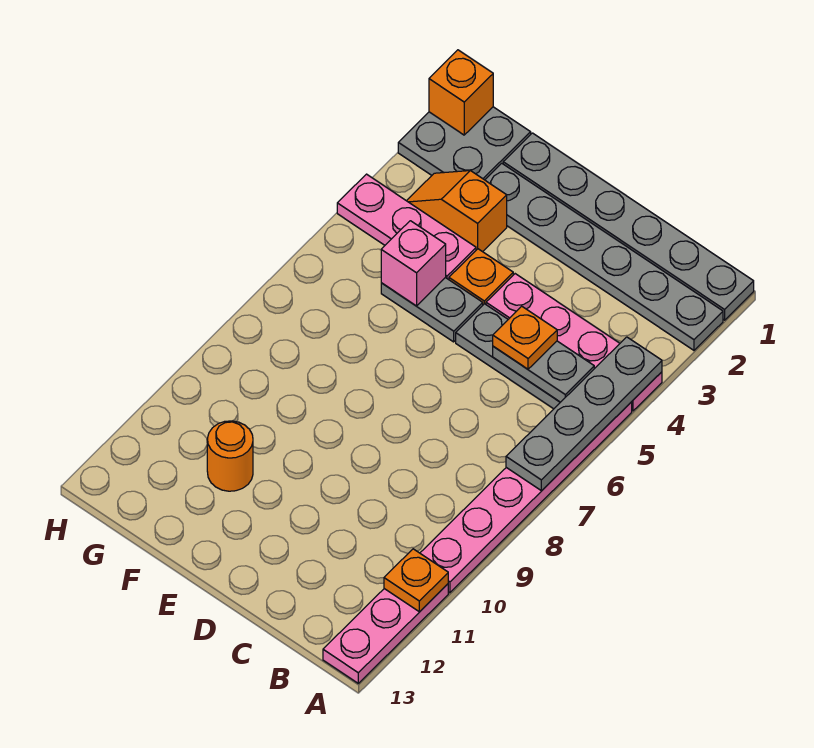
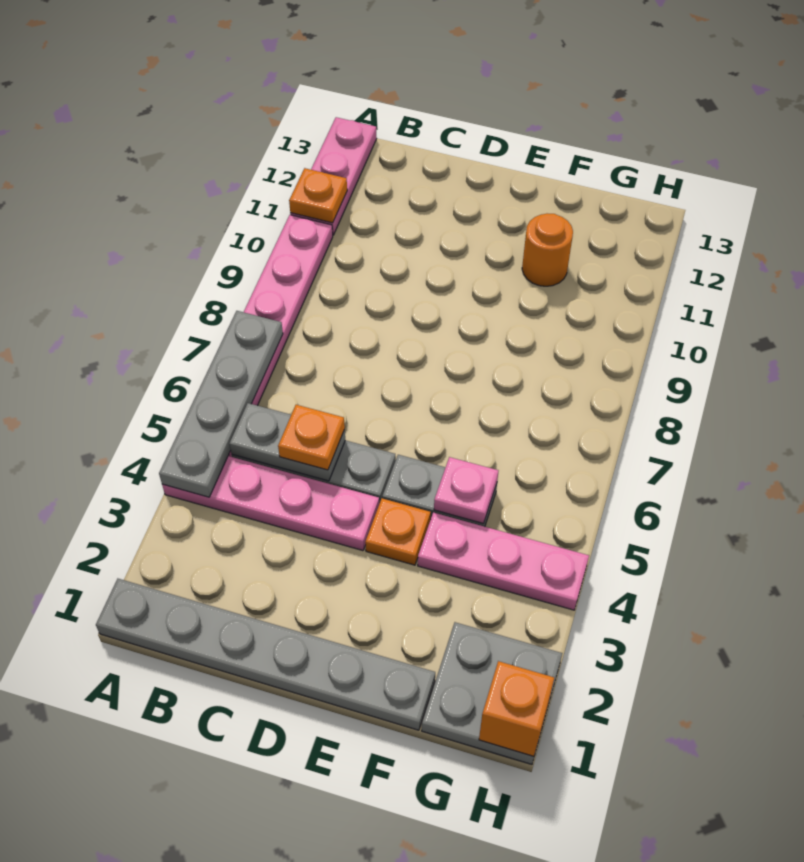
grey 1x6 plate [485,163,723,350] -> none
orange 1x2 slope [407,171,507,252] -> none
pink 1x1 brick [381,221,446,306] -> pink 1x1 plate [434,457,499,524]

